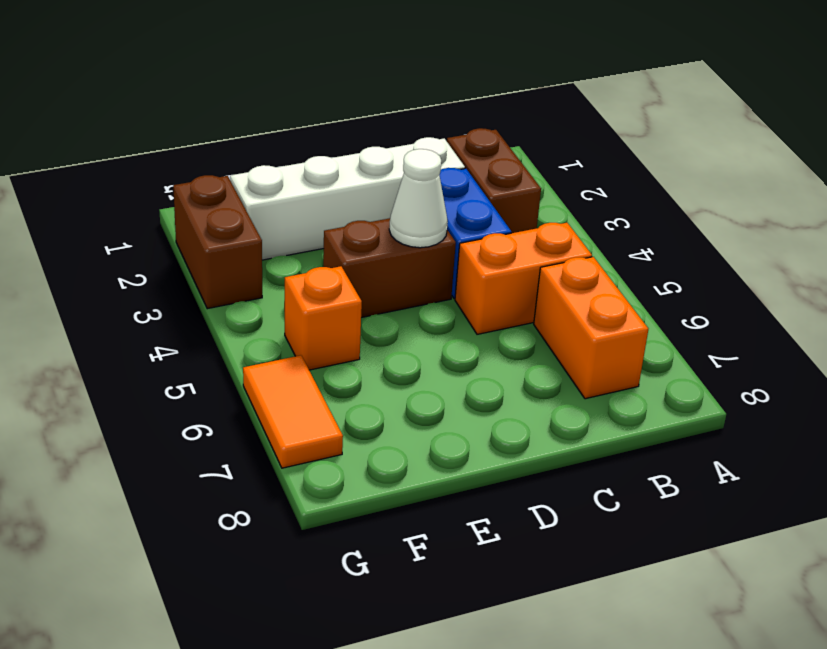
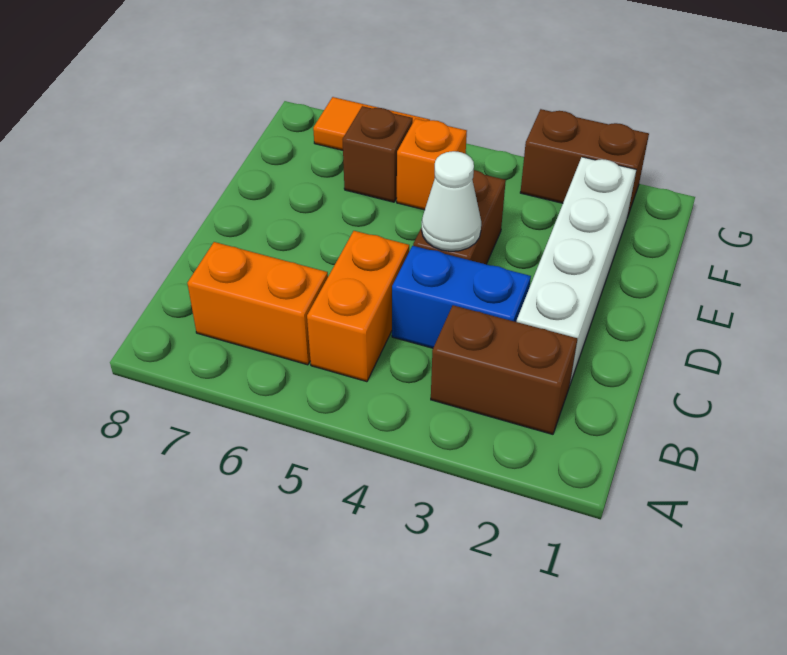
none -> brown 1x1 brick [343,106,413,202]

